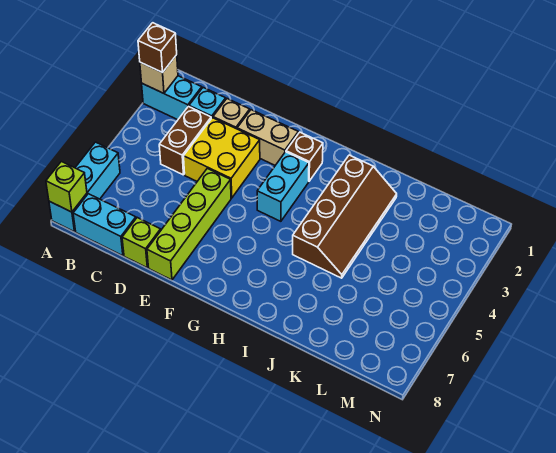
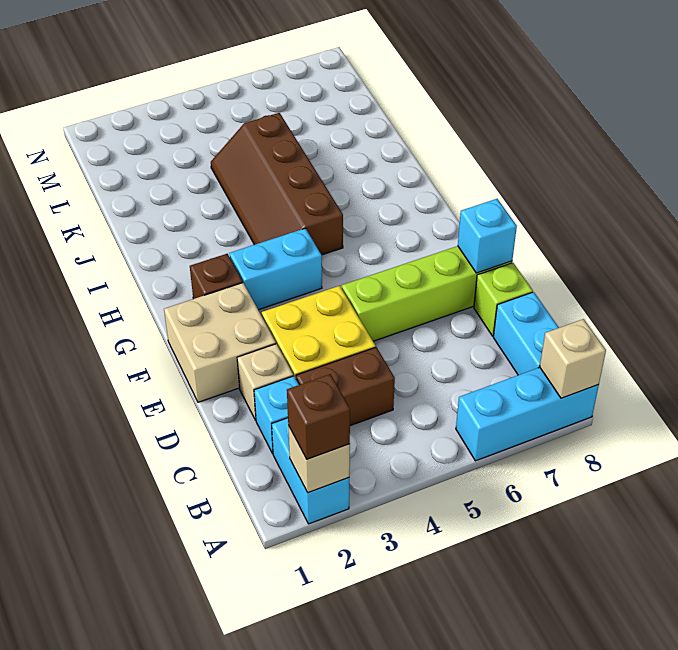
lime 1x1 brick [46,161,87,212] -> tan 1x1 brick [540,319,606,398]
tan 1x2 brick [237,110,298,165] -> tan 2x2 brick [164,283,276,402]
none -> cyan 1x1 brick [458,199,517,273]
brown 2x4 slope [293,155,397,278] -> brown 2x4 slope turned to [211,113,343,255]

